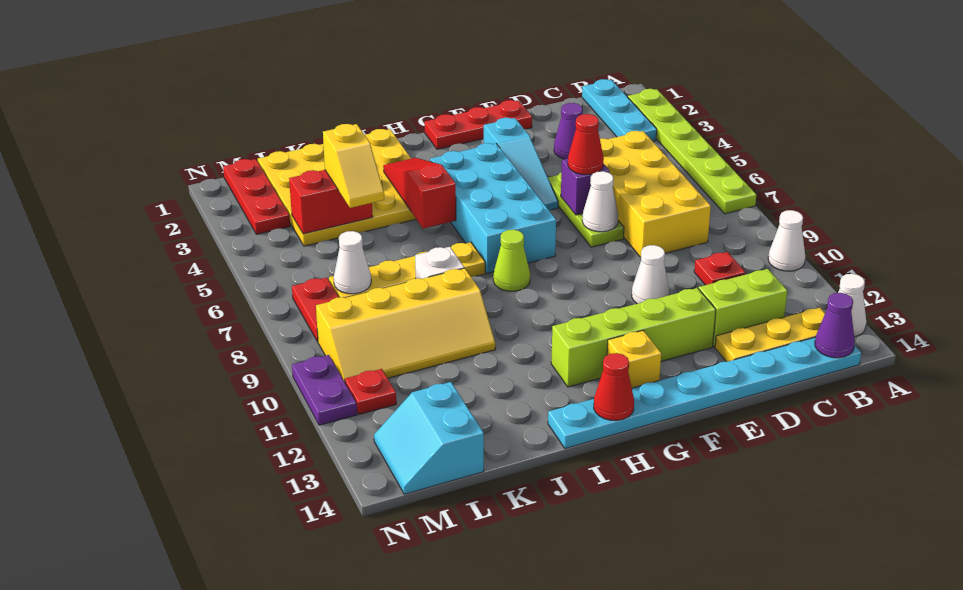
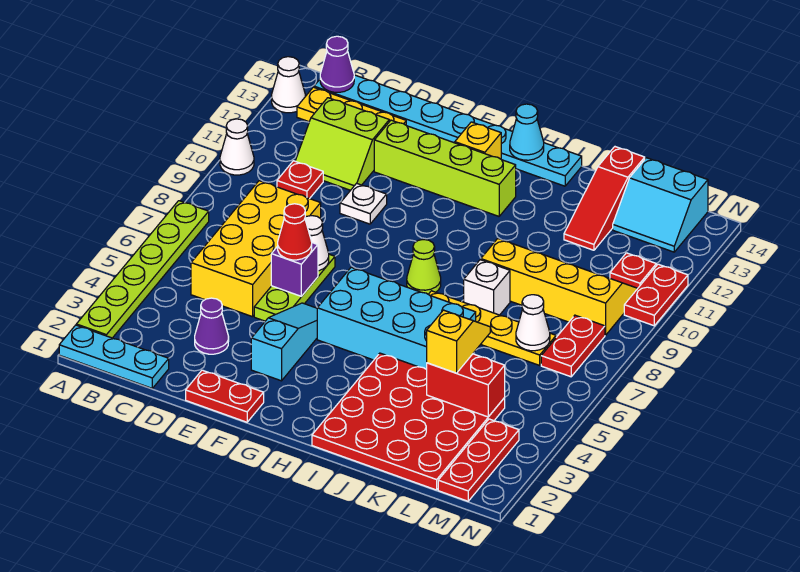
cyan 1x3 plate [582,79,657,141] -> cyan 1x3 plate turned to [59,325,169,388]
red 1x3 plate [424,100,532,149] -> red 1x2 plate [186,370,264,422]
white 1x1 cone [632,245,669,304] -> white 1x1 plate [340,183,387,224]
cyan 2x4 brick [430,143,556,273] -> cyan 2x4 brick turned to [317,267,476,370]
red 1x1 cone [594,353,634,421] -> cyan 1x1 cone [510,104,544,160]
yellow 4x4 plate [258,129,416,246] -> red 4x4 plate [312,353,505,490]
red 1x3 slope [383,158,456,228] -> red 1x3 slope moved to [564,147,645,250]
cyan 2x2 slope [374,382,484,494] -> cyan 2x2 slope turned to [613,158,708,252]
purple 1x2 plate [292,355,357,425] -> red 1x2 plate [624,264,688,326]

